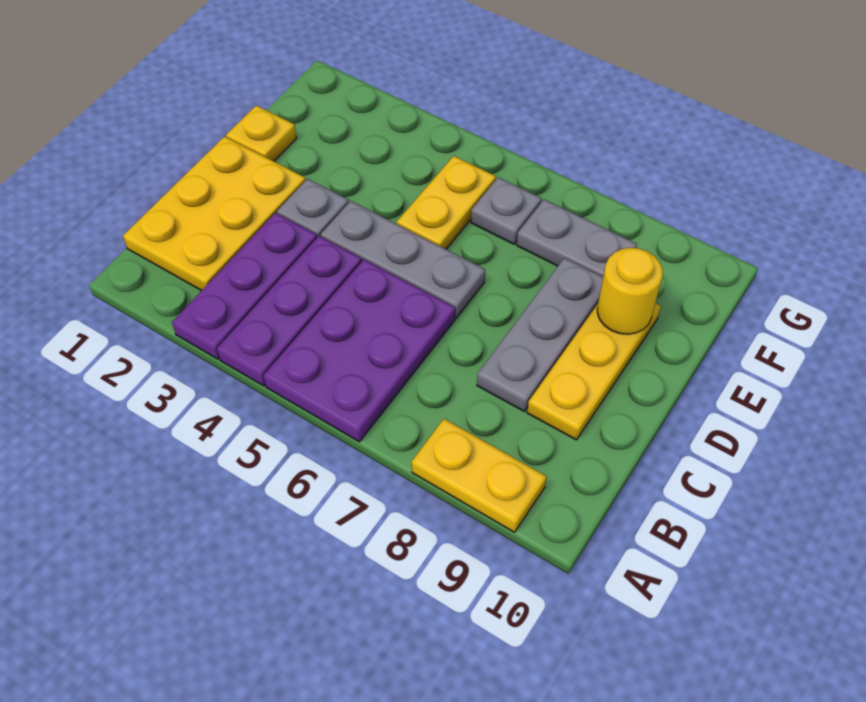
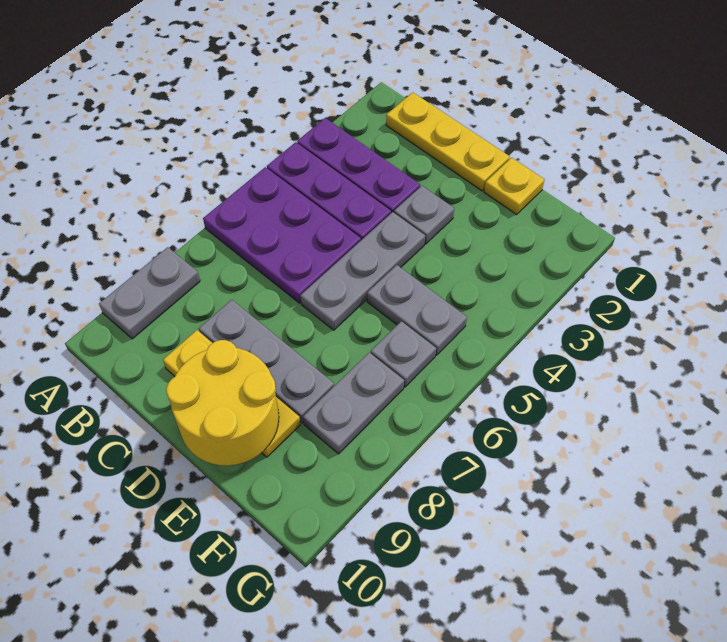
yellow 1x2 plate [412,419,547,532] -> grey 1x2 plate [99,247,200,339]
yellow 2x3 plate [123,137,306,291] -> yellow 1x3 plate [386,92,510,191]
yellow 1x2 plate [397,156,496,249] -> grey 1x2 plate [367,265,467,355]
yellow 1x1 round brick [597,248,663,334] -> yellow 2x2 round brick [166,340,279,466]

